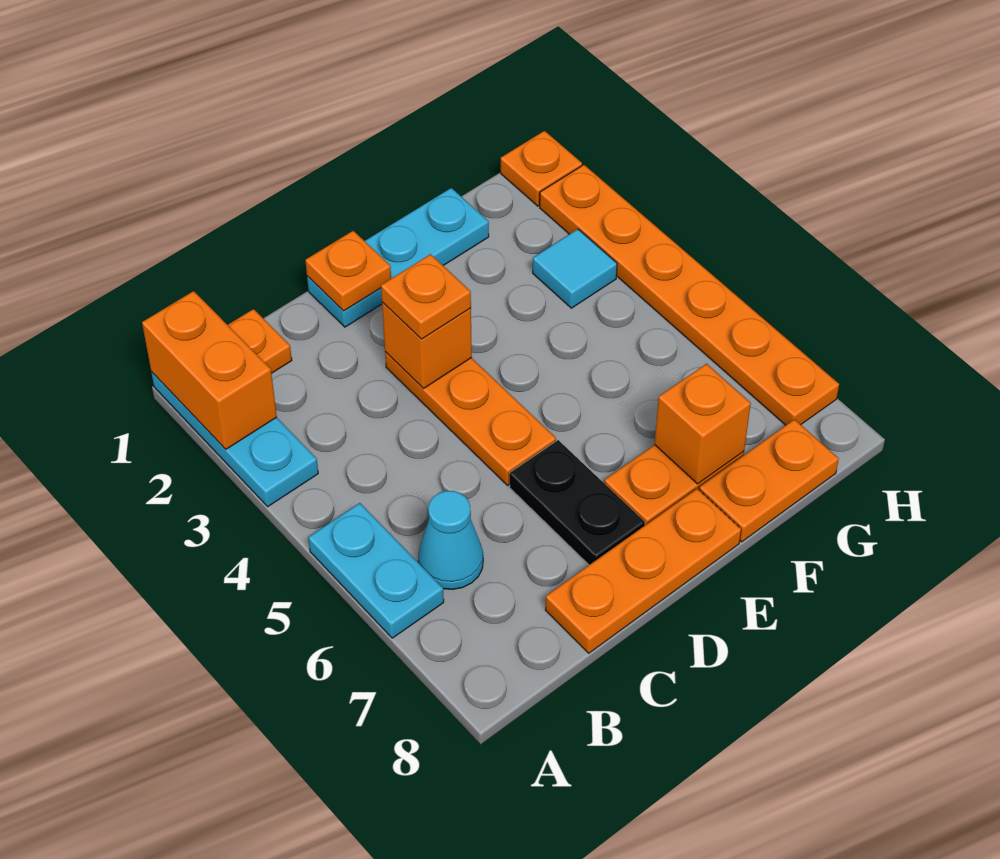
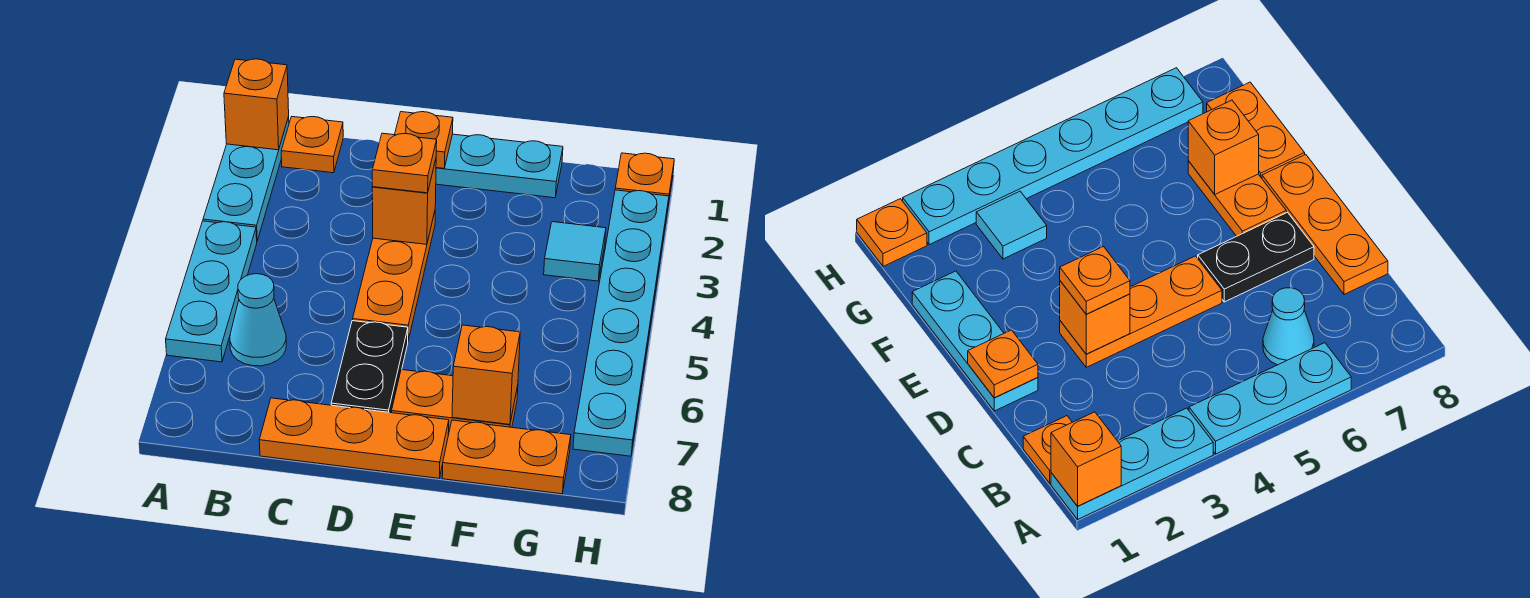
orange 1x2 brick [142,291,277,449] -> orange 1x1 brick [224,59,289,150]
cyan 1x2 plate [308,503,444,638] -> cyan 1x3 plate [166,221,257,362]
orange 1x6 plate [540,165,839,425] -> cyan 1x6 plate [573,190,669,456]

